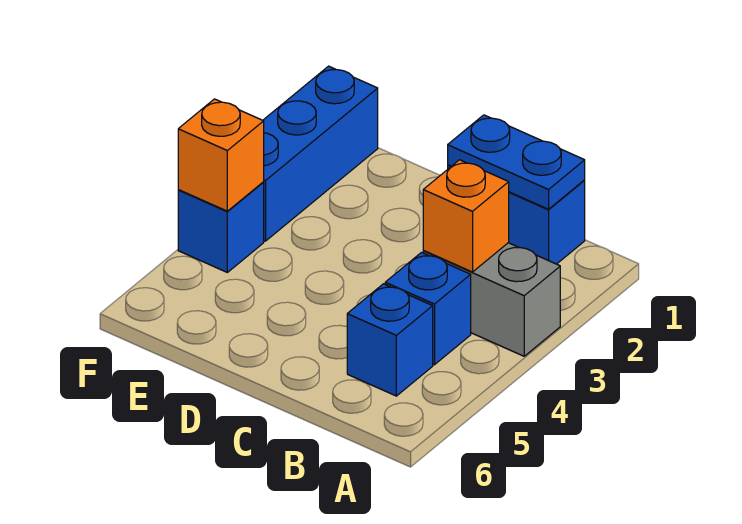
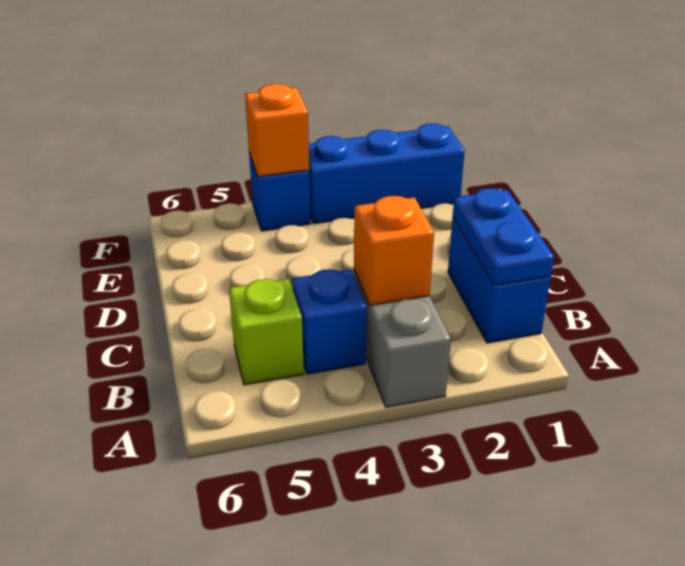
blue 1x1 brick [347,284,433,396] -> lime 1x1 brick [229,279,304,385]

